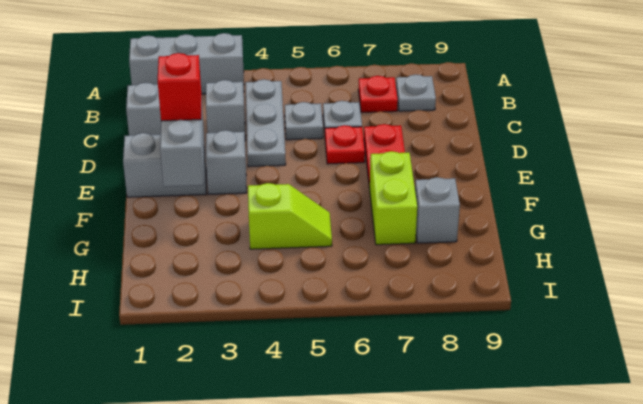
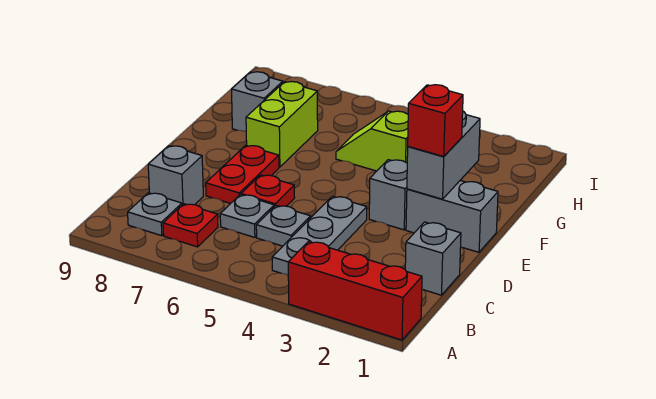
grey 1x3 brick [129,33,244,94] -> red 1x3 brick [288,241,422,340]
grey 1x1 brick [206,80,245,133] -> grey 1x1 brick moved to [148,146,203,205]

